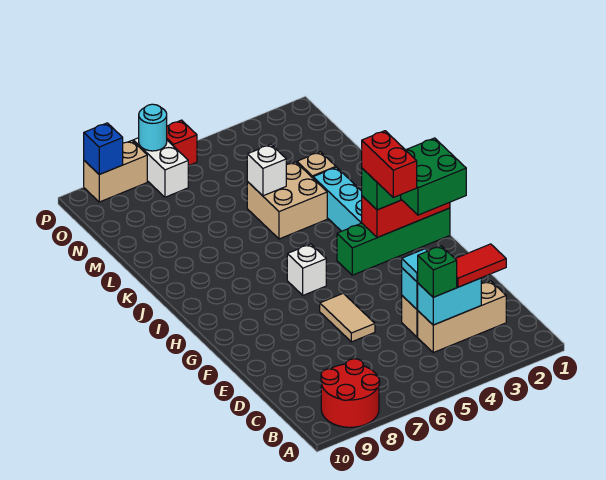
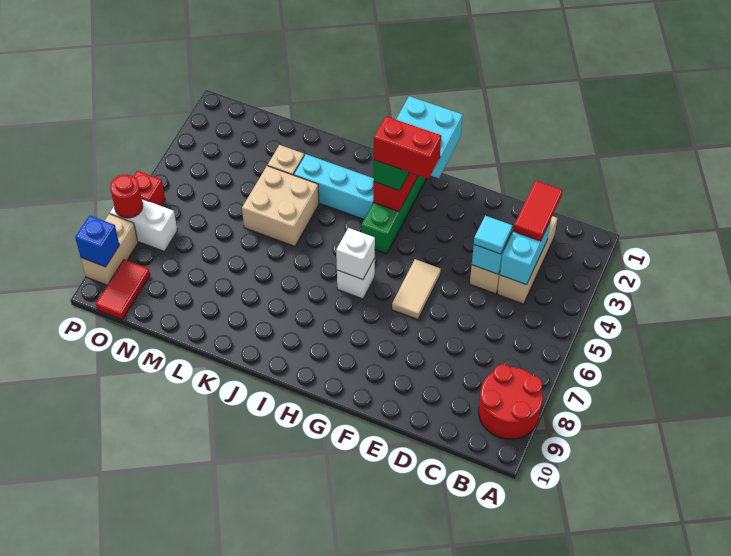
green 1x1 brick [418,246,457,297] -> none
tan 1x2 tile [320,293,375,342] -> tan 1x2 tile turned to [392,259,441,319]
green 2x2 brick [401,138,466,215] -> cyan 2x2 brick [396,96,463,178]
white 1x1 brick [247,144,286,196] -> white 1x1 brick moved to [336,228,375,280]
none -> red 1x2 tile [96,259,150,320]
cyan 1x1 round brick [139,104,167,151] -> red 1x1 round brick [110,174,143,218]

